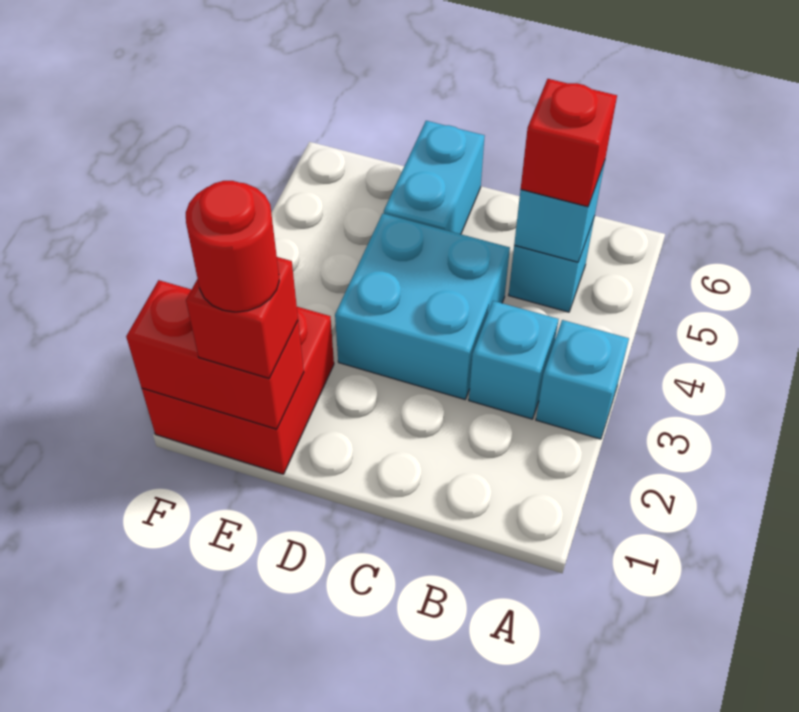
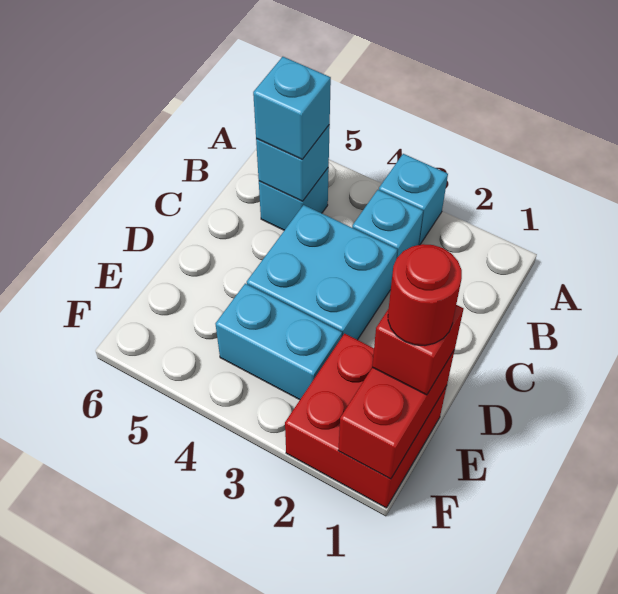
red 1x1 brick [521,79,617,207] -> cyan 1x1 brick [253,57,331,159]
cyan 1x2 brick [384,121,485,234] -> cyan 1x2 brick moved to [216,284,342,400]

